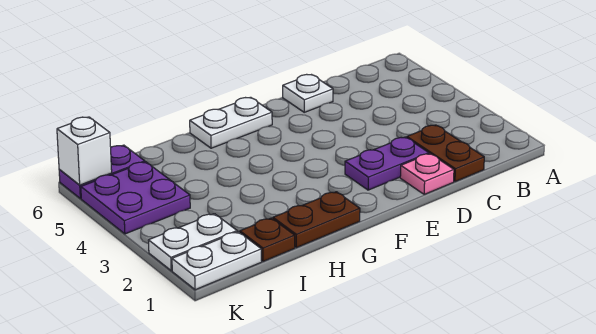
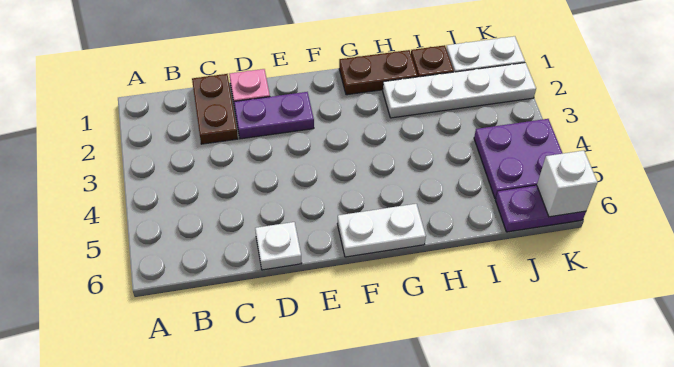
white 1x2 plate [148,214,237,271] -> white 1x4 plate [383,63,536,118]

